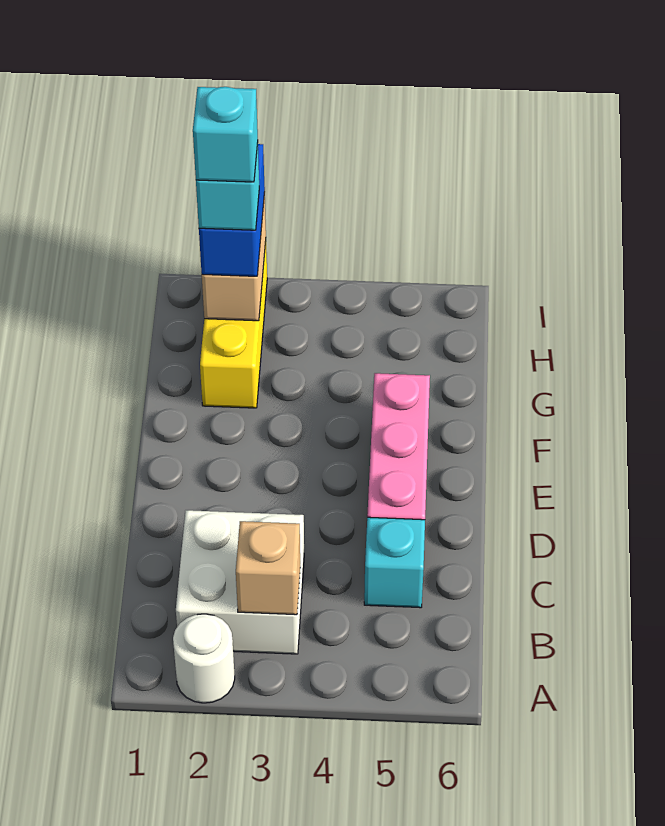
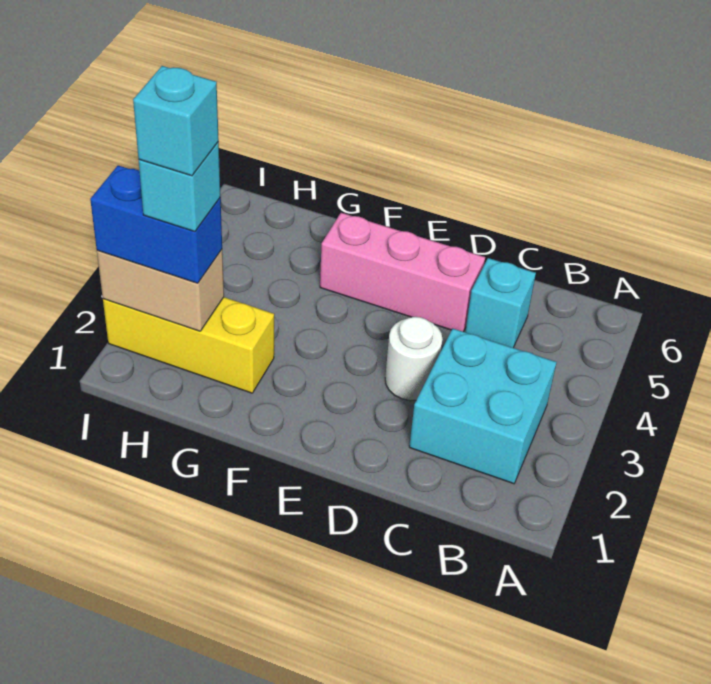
white 1x1 round brick [173,614,235,703] -> white 1x1 round brick moved to [385,317,443,401]
white 2x2 brick [176,510,304,654] -> cyan 2x2 brick [409,329,557,484]
tan 1x1 brick [236,521,300,615] -> none

